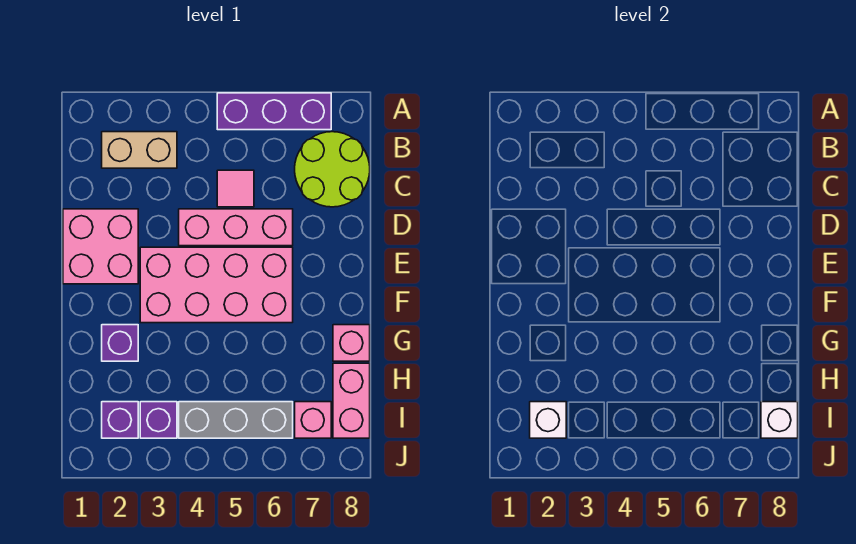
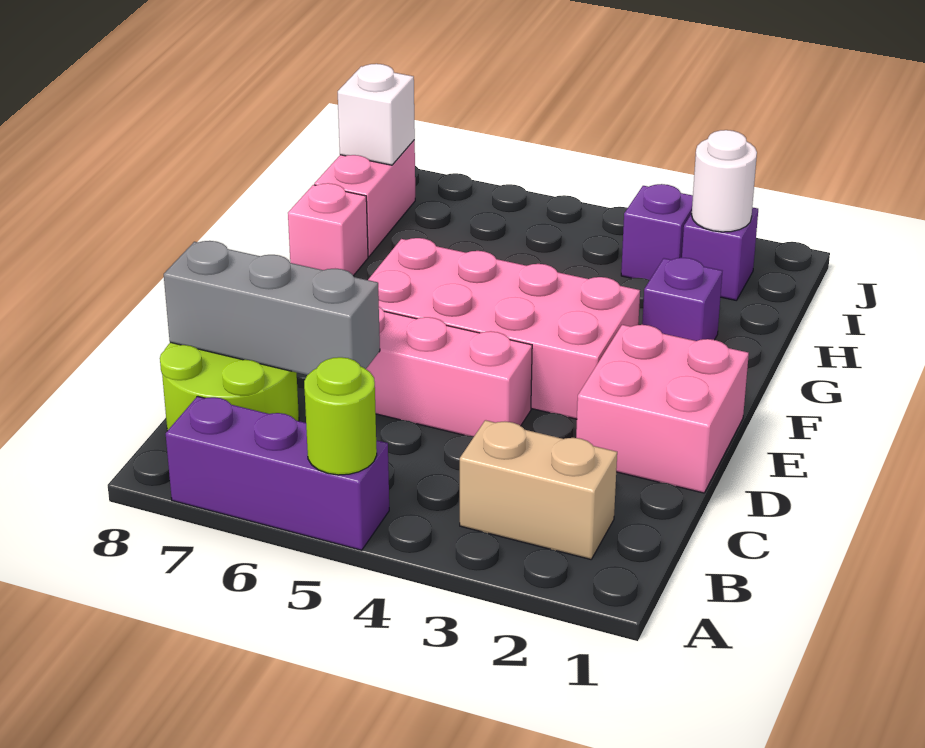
none -> lime 1x1 round brick [304,357,377,475]
pink 1x1 tile [217,170,254,207] -> none
white 1x1 brick [530,402,566,438] -> white 1x1 round brick [692,130,757,232]
grey 1x3 brick [179,402,293,438] -> grey 1x3 brick moved to [164,241,380,375]
pink 1x1 brick [295,402,331,438] -> none

